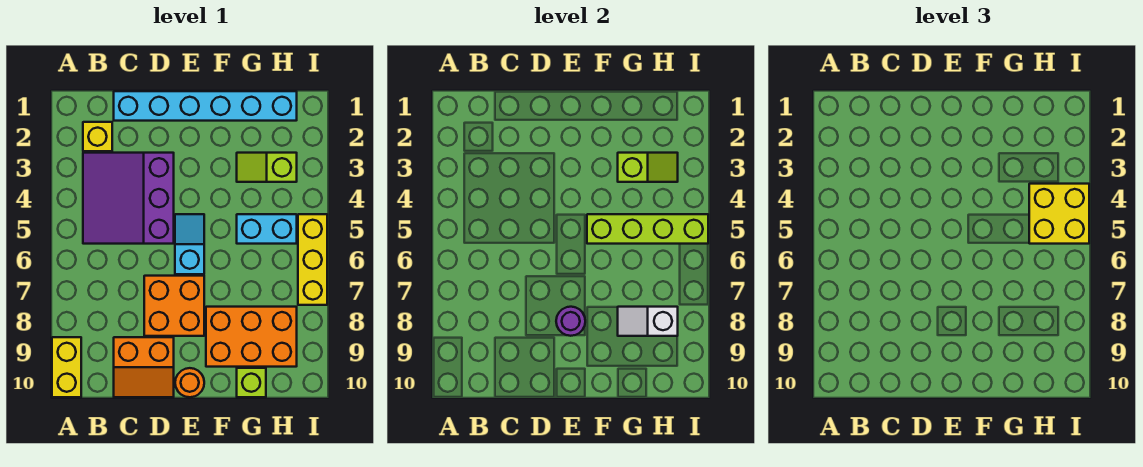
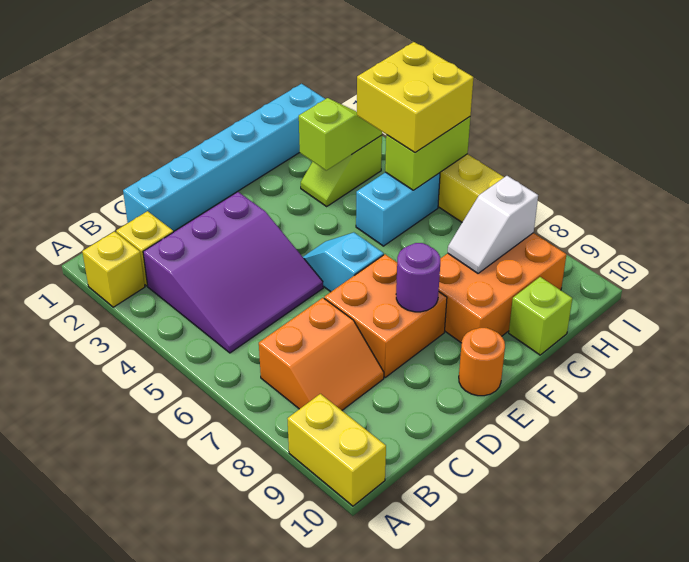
none -> yellow 1x1 brick [82,232,145,307]
purple 3x3 slope [83,153,174,244] -> purple 3x3 slope turned to [143,192,323,353]
orange 2x2 slope [114,337,174,397] -> orange 2x2 slope moved to [259,298,384,410]
lime 1x4 brick [587,214,708,244] -> lime 1x2 brick [385,117,470,190]

